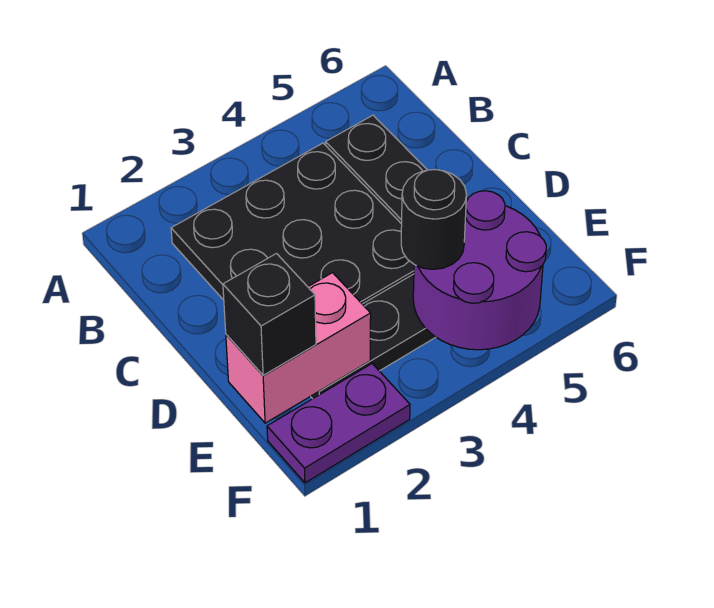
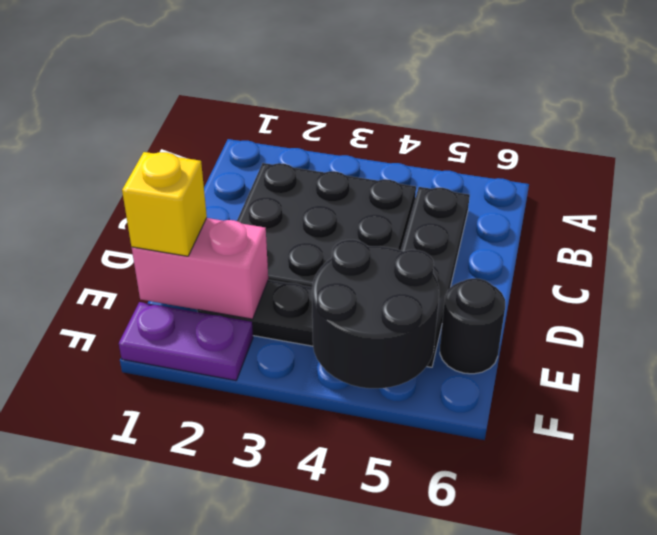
black 1x1 brick [223,254,316,375] -> yellow 1x1 brick [122,152,207,256]
purple 2x2 round brick [413,191,546,350] -> black 2x2 round brick [312,240,439,388]
black 1x1 round brick [401,169,467,269] -> black 1x1 round brick moved to [440,278,505,374]

